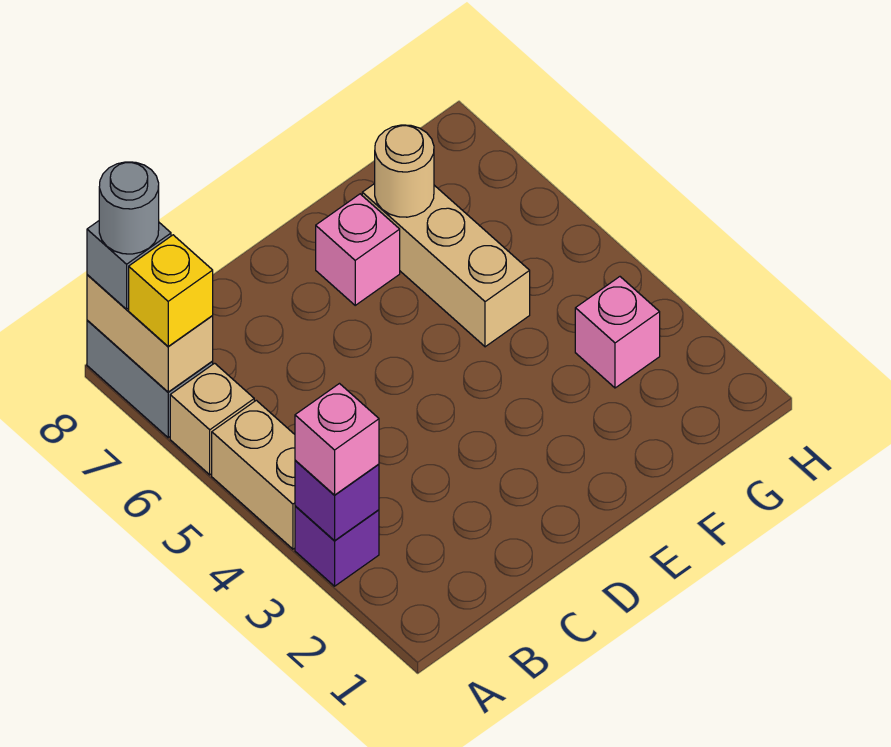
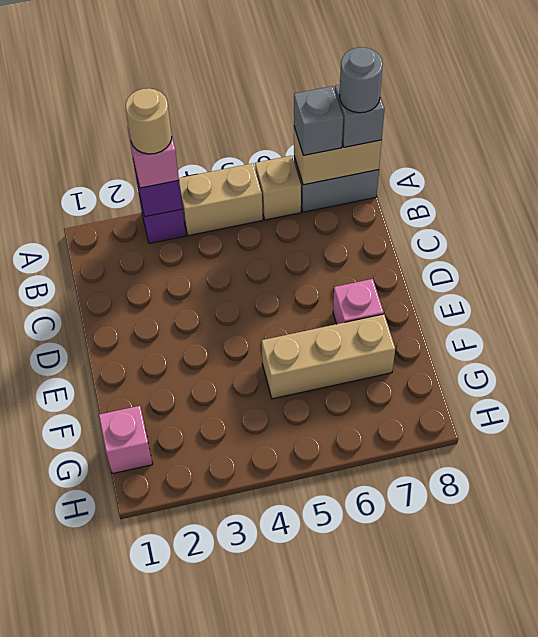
yellow 1x1 brick [129,235,213,346] -> grey 1x1 brick [294,86,343,155]
tan 1x1 round brick [375,125,434,217] -> tan 1x1 round brick moved to [126,88,172,154]
pink 1x1 brick [575,277,660,388] -> pink 1x1 brick moved to [99,406,153,474]

